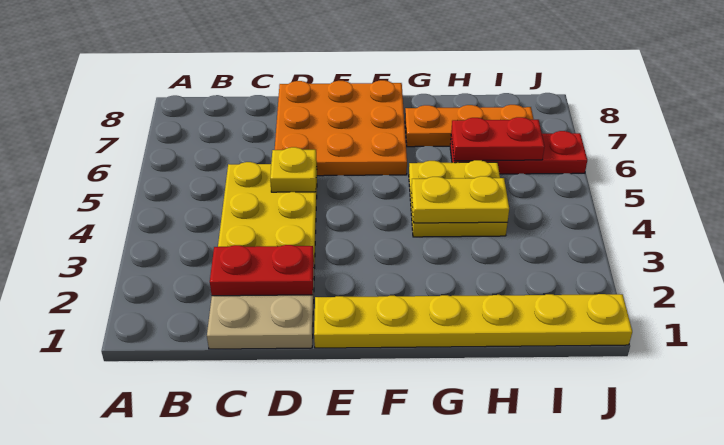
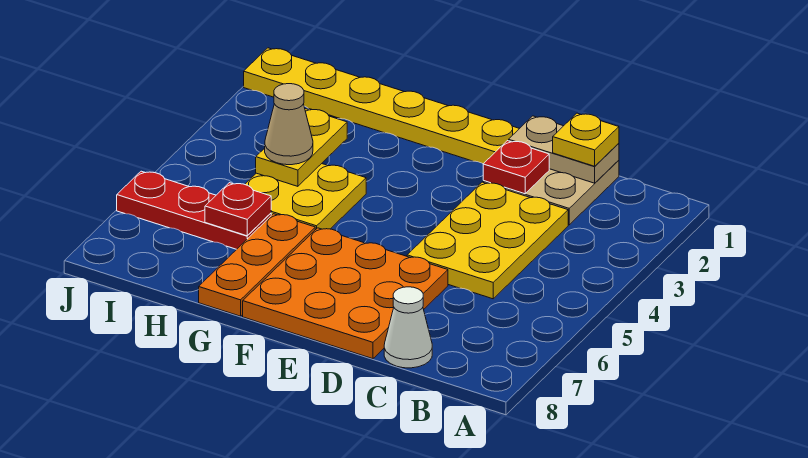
none -> tan 1x2 plate [509,116,619,183]
red 1x2 plate [210,245,314,296] -> red 1x1 plate [483,141,549,194]
none -> white 1x1 cone [384,287,432,368]
yellow 1x1 plate [270,147,317,192] -> yellow 1x1 plate moved to [553,113,619,166]
yellow 1x2 plate [411,176,509,223] -> yellow 1x2 plate turned to [256,109,347,186]
orange 1x3 plate [405,105,534,147] -> orange 1x3 plate turned to [199,214,315,316]
none -> tan 1x1 cone [265,84,313,165]
red 1x2 plate [451,117,544,161] -> red 1x1 plate [205,183,271,236]

